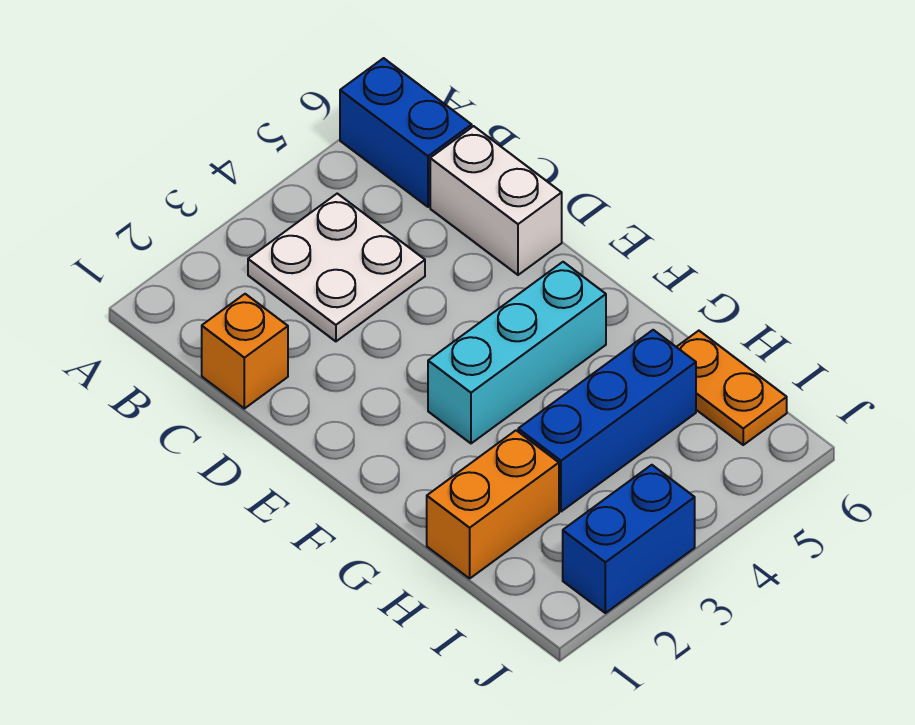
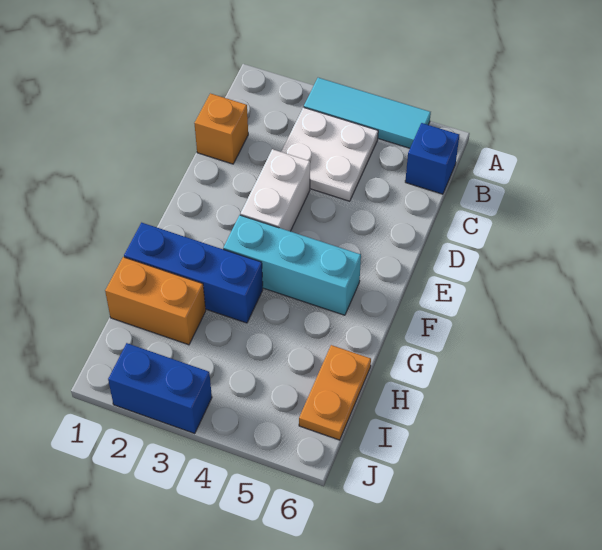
none -> cyan 1x3 tile [304,78,431,148]
blue 1x2 brick [340,58,472,207] -> blue 1x1 brick [405,123,459,194]
white 1x2 brick [430,126,562,275] -> white 1x2 brick moved to [240,149,310,231]
blue 1x3 brick [518,330,696,512] -> blue 1x3 brick moved to [124,223,263,323]

